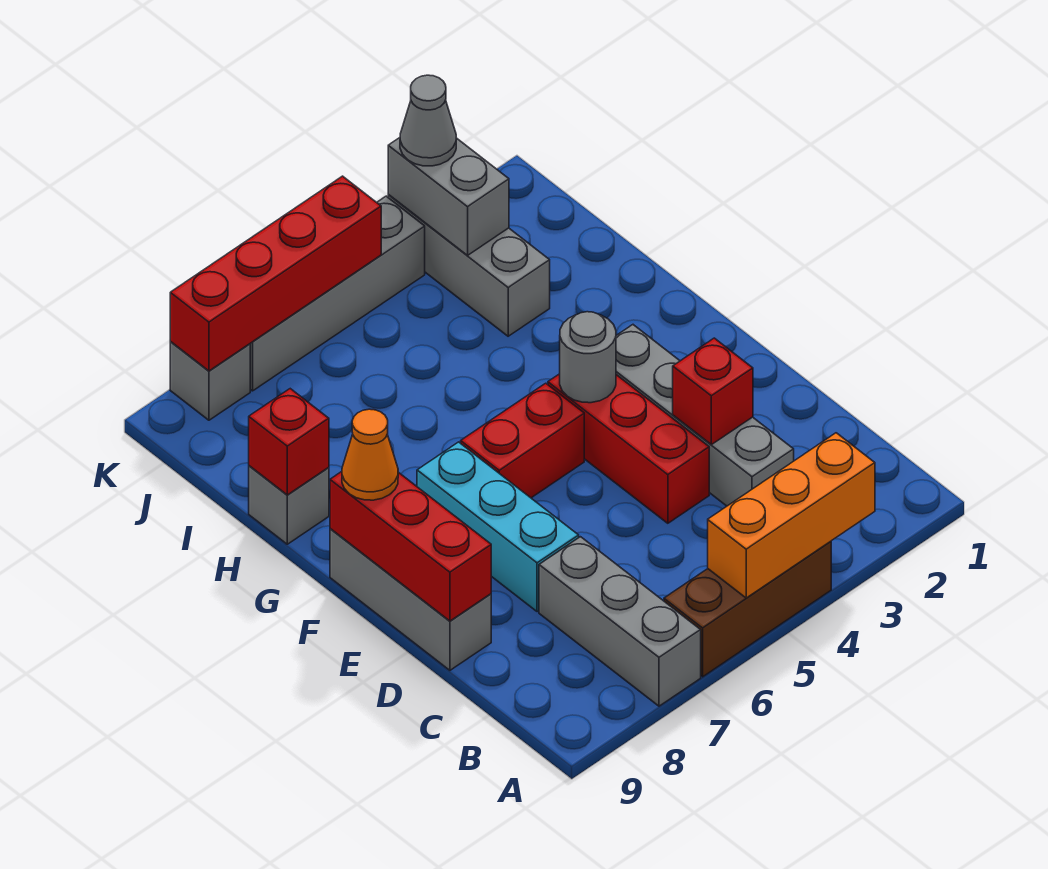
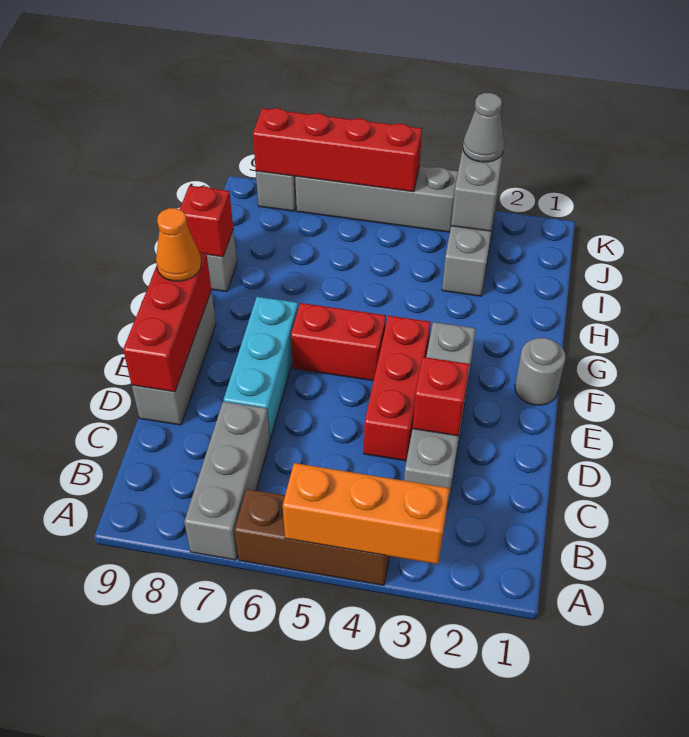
grey 1x1 round brick [560,312,616,403] -> grey 1x1 round brick moved to [515,338,566,405]

